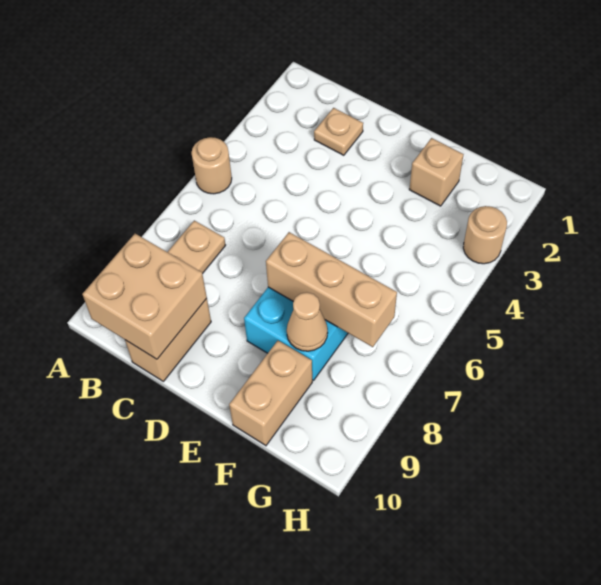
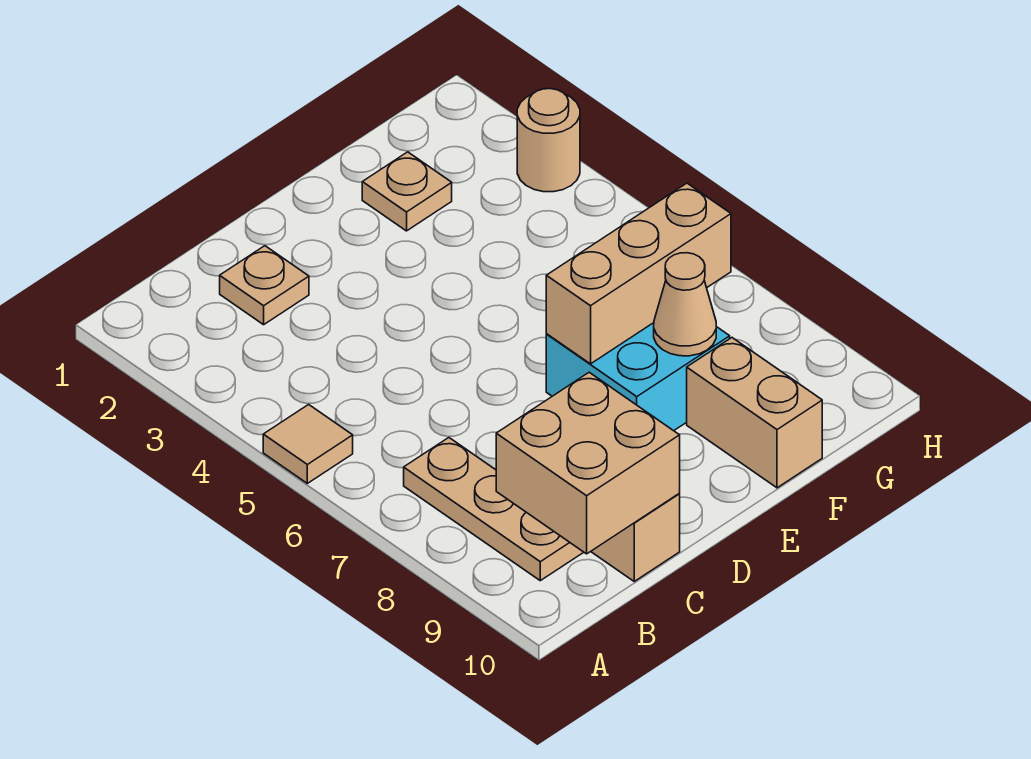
tan 1x1 round brick [192,137,232,194] -> tan 1x1 tile [263,404,353,483]
tan 1x1 brick [409,138,464,206] -> tan 1x1 plate [362,152,452,231]

